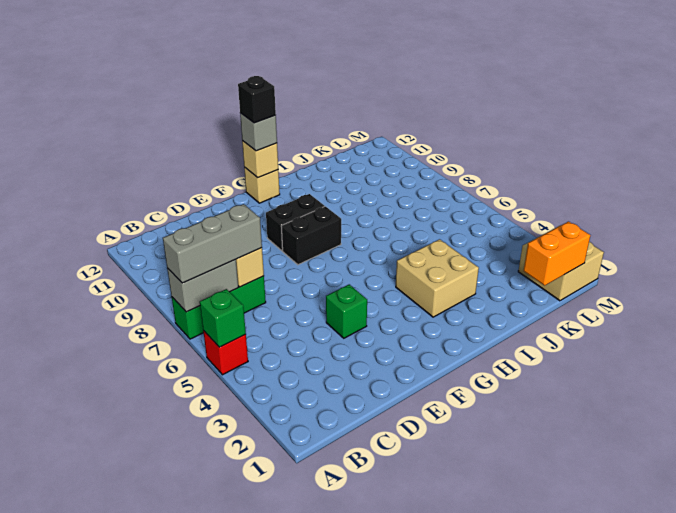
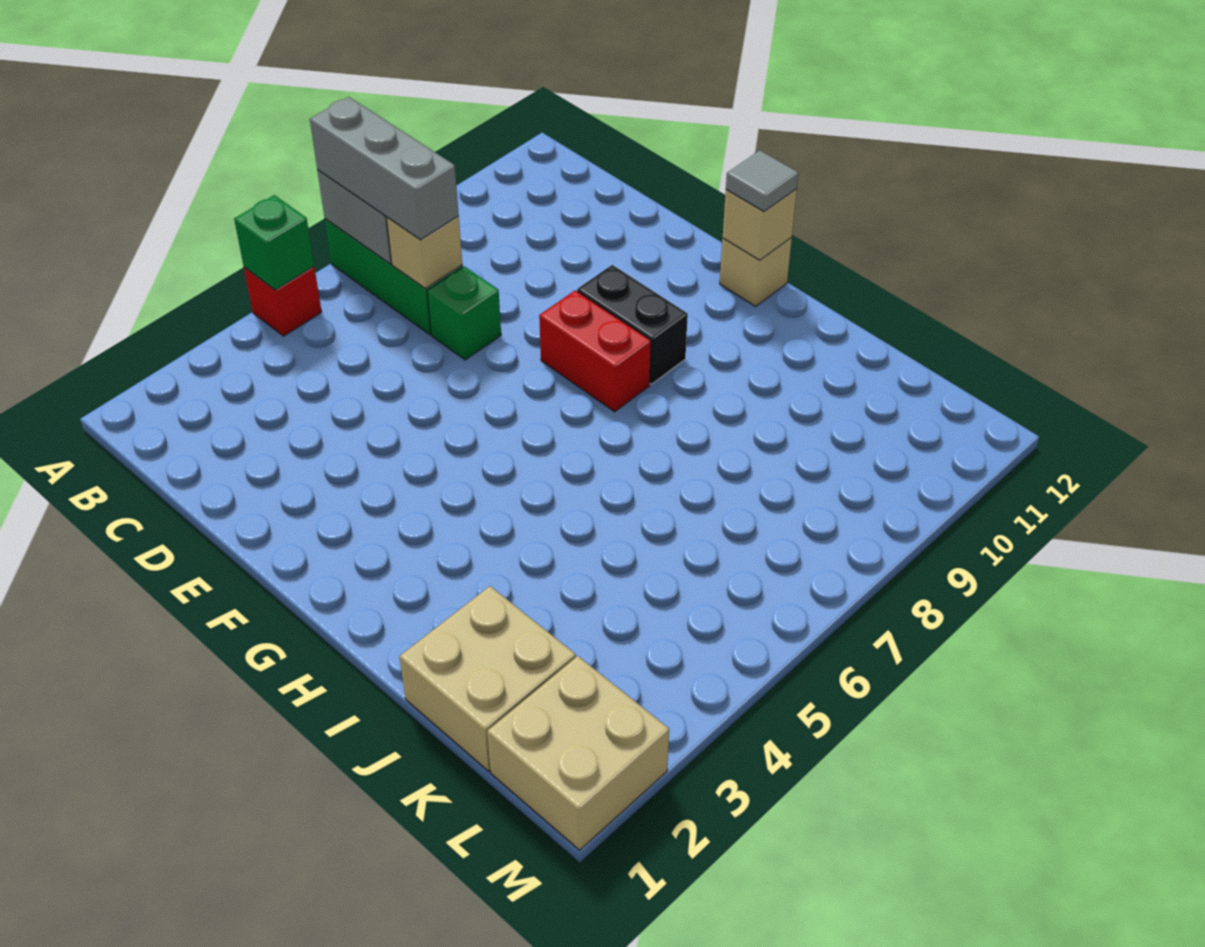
green 1x1 brick [326,284,367,338] -> green 1x1 brick moved to [427,266,501,360]
black 1x2 brick [281,206,341,265] -> red 1x2 brick [539,290,651,412]
grey 1x1 brick [240,113,277,151] -> grey 1x1 tile [726,150,798,212]
black 1x1 brick [238,76,276,123] -> none
tan 2x2 brick [396,239,479,317] -> tan 2x2 brick moved to [399,586,576,771]
orange 1x2 brick [524,222,590,285] -> none

